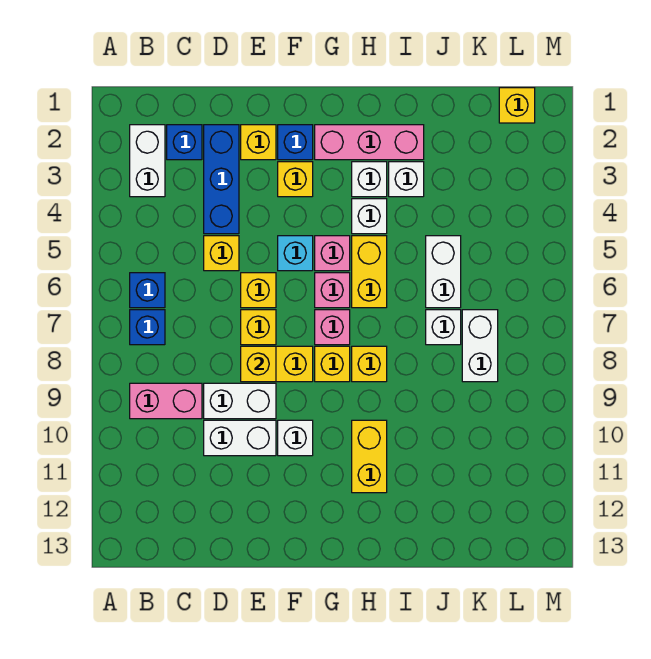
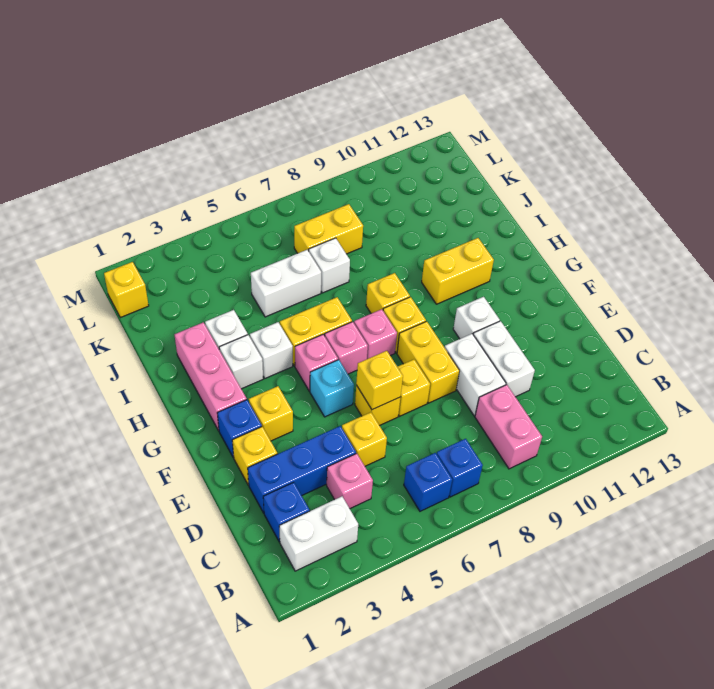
none -> pink 1x1 brick [327,453,373,508]
yellow 1x1 brick [241,346,276,382] -> yellow 1x1 brick moved to [356,351,403,410]
white 1x2 brick [462,310,498,382] -> yellow 1x2 brick [294,204,363,254]

